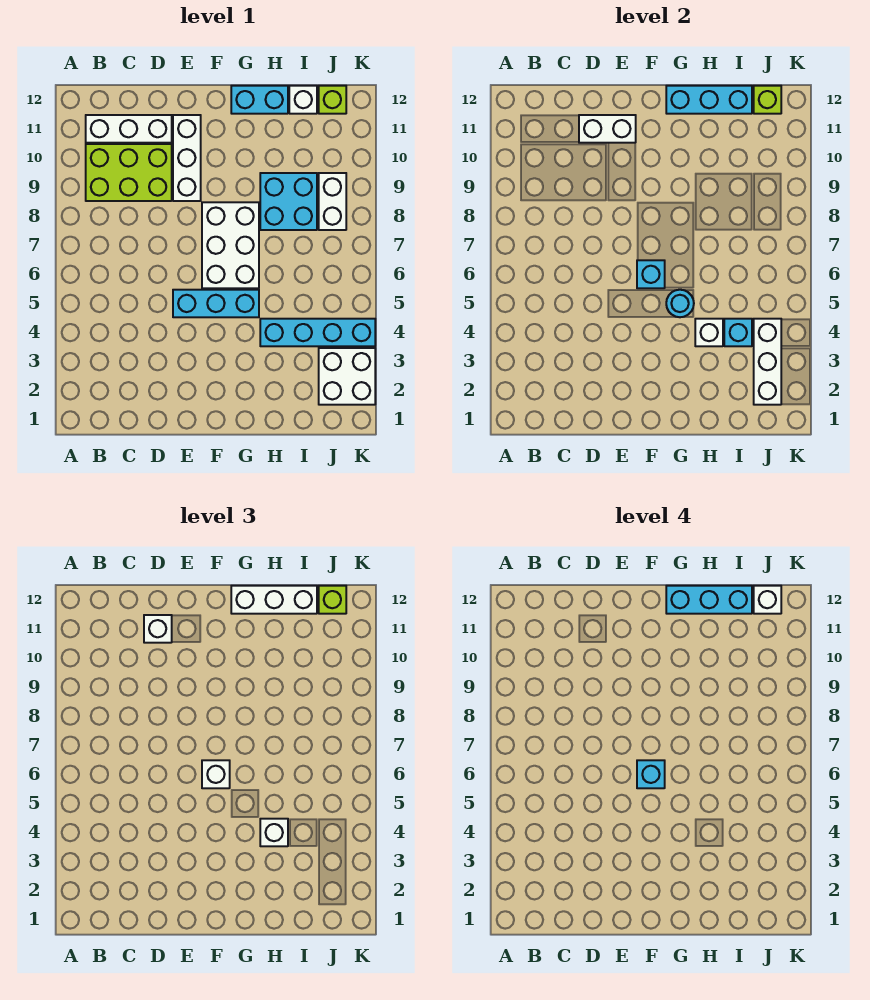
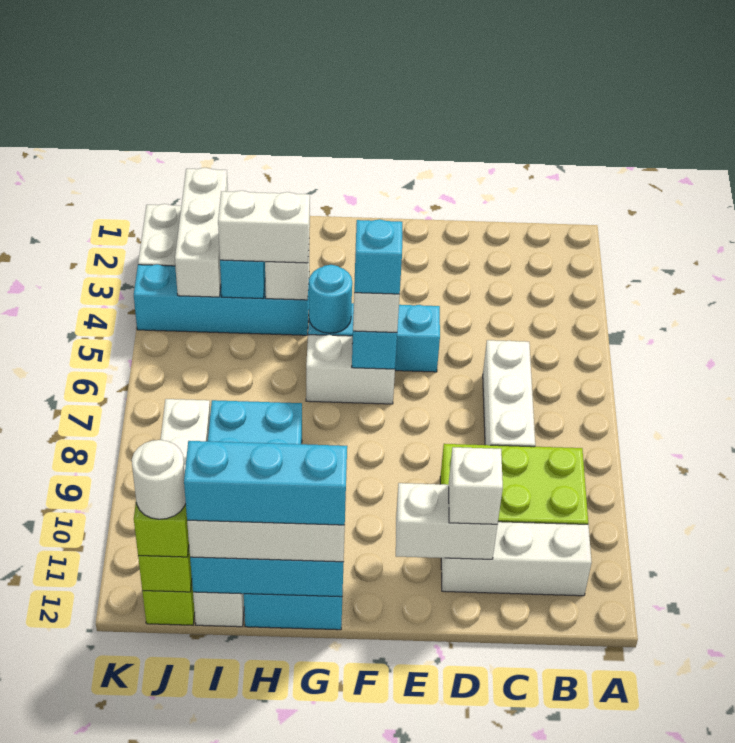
white 1x3 brick [173,115,201,201] -> white 1x3 brick moved to [483,340,535,447]
white 2x3 brick [202,202,259,288] -> white 1x2 brick [306,335,395,404]
white 1x1 brick [260,819,288,846] -> white 1x2 brick [218,191,310,263]
white 1x1 brick [754,586,781,614] -> white 1x1 round brick [132,440,186,519]

